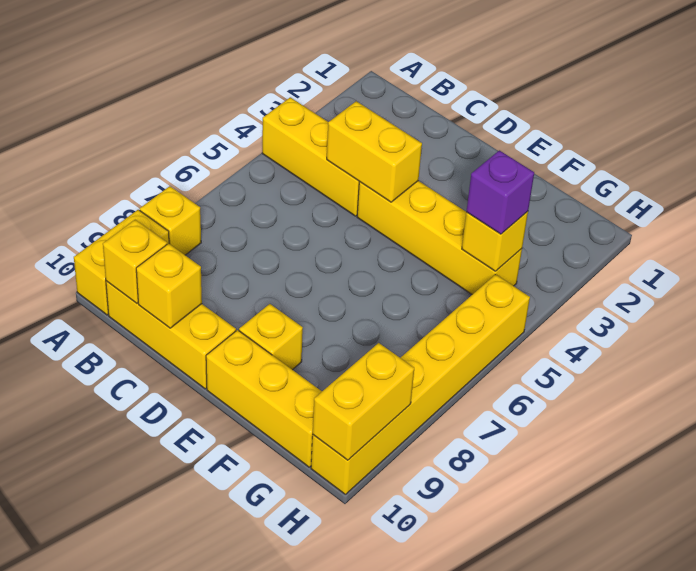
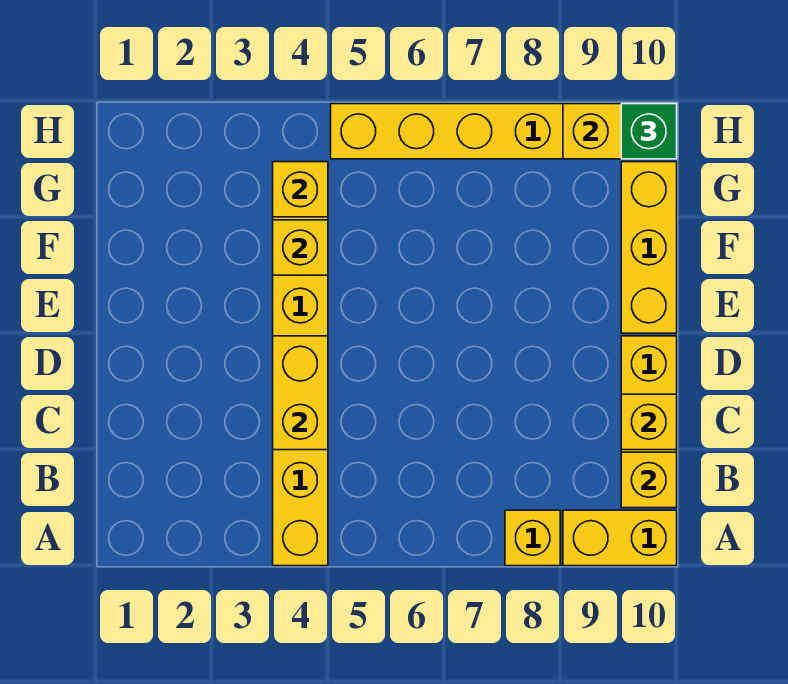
yellow 1x1 brick [239,304,303,370] -> yellow 1x1 brick moved to [273,220,328,275]
purple 1x1 brick [466,150,534,234] -> none
none -> green 1x1 brick [621,104,677,159]

